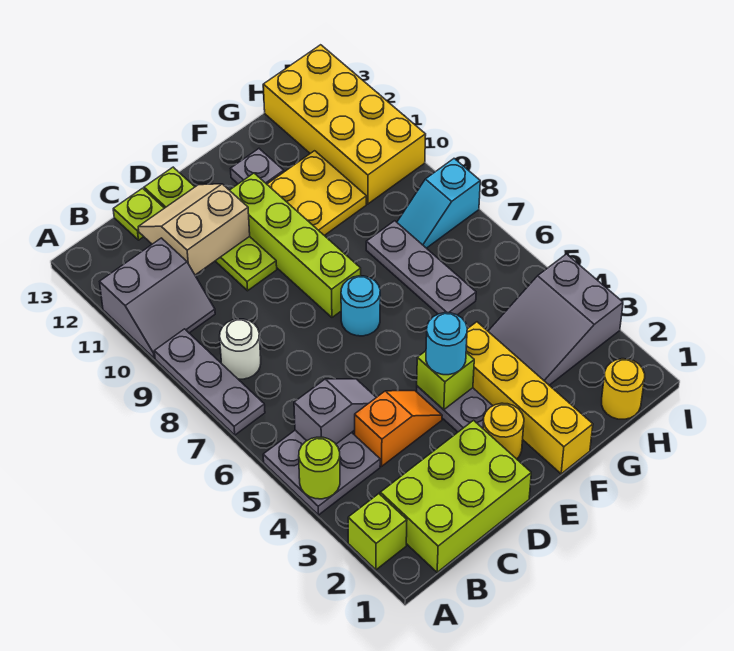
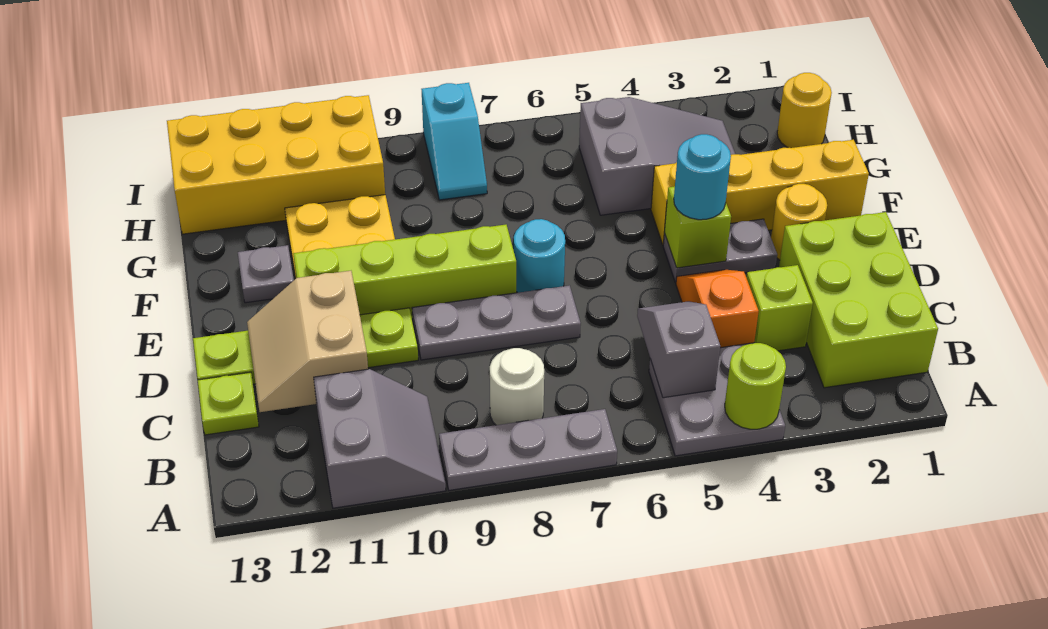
lime 1x1 brick [348,494,407,570] -> lime 1x1 brick moved to [746,265,813,351]
grey 2x3 slope [488,254,623,385] -> grey 2x3 slope turned to [579,97,735,215]
grey 1x3 plate [366,221,476,315] -> grey 1x3 plate moved to [412,285,581,360]

